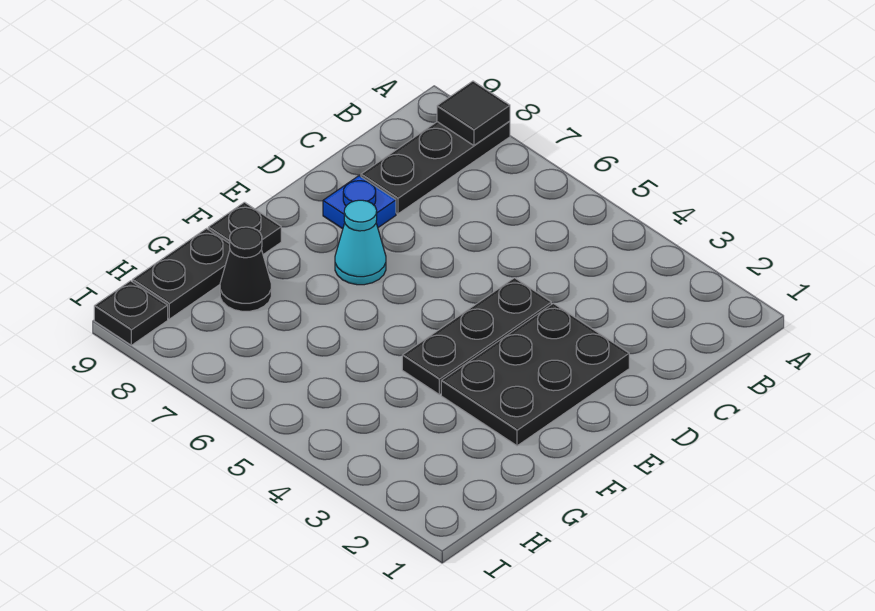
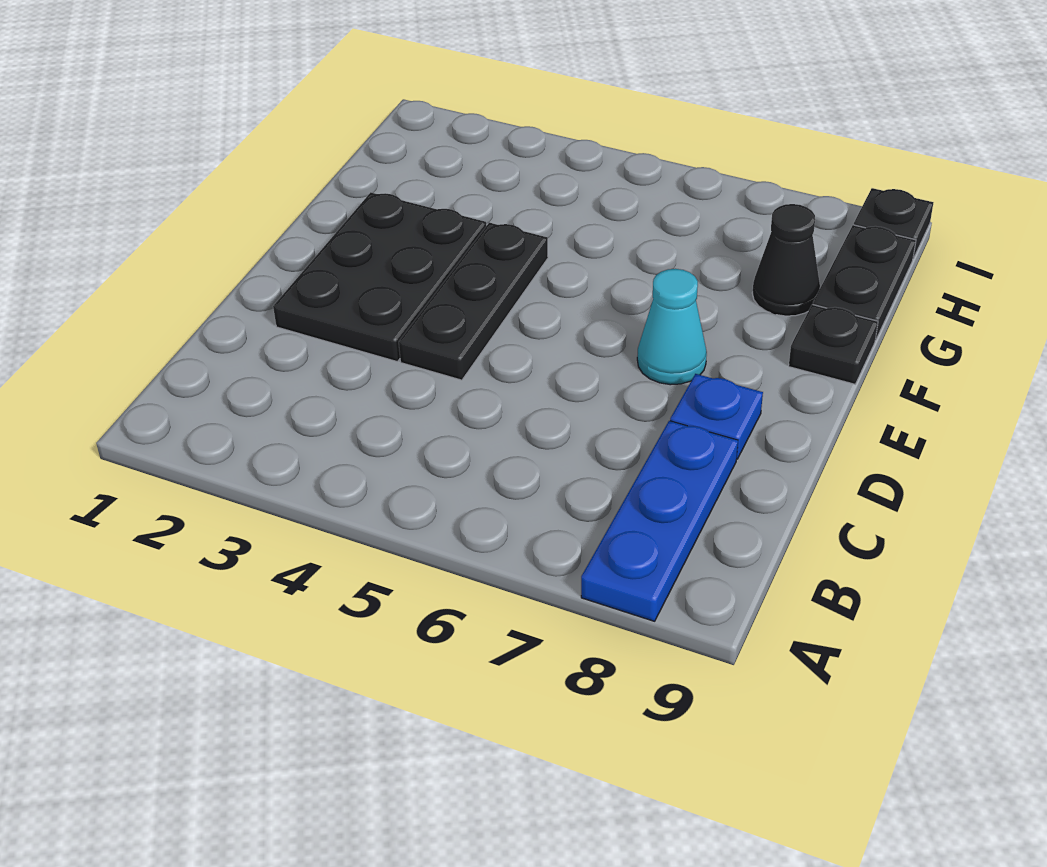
black 1x3 plate [361,121,510,214] -> blue 1x3 plate [581,421,738,621]
black 1x1 tile [437,81,510,145] -> none

